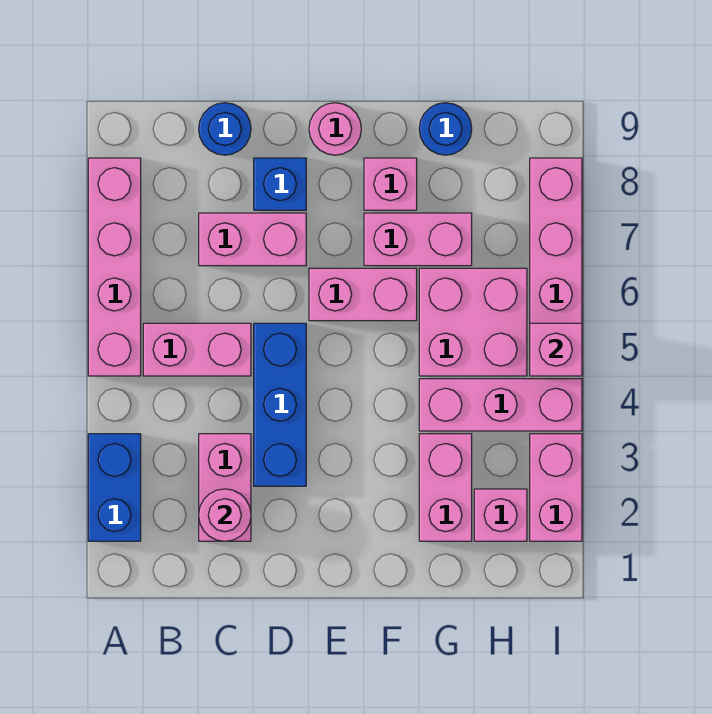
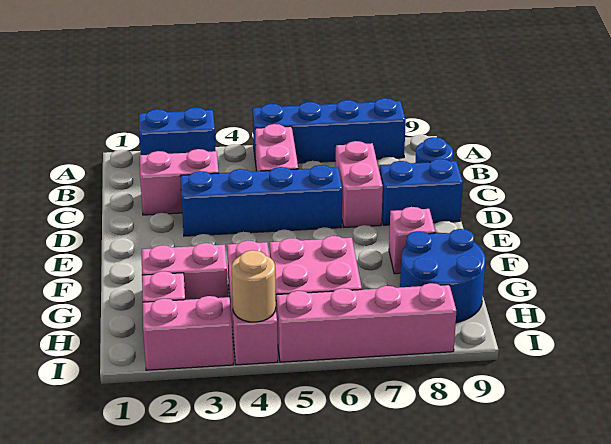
pink 1x4 brick [88,158,141,376] -> blue 1x4 brick [253,98,406,163]
pink 1x1 round brick [199,489,251,541] -> none
blue 1x3 brick [254,323,306,486] -> blue 1x4 brick [180,165,342,236]
blue 1x1 brick [254,158,306,210] -> blue 1x2 brick [379,159,463,225]
pink 1x2 brick [309,268,417,321] -> none
pink 1x1 round brick [309,103,361,155] -> none
pink 1x2 brick [364,213,472,266] -> none
blue 1x1 round brick [419,103,472,155] -> blue 2x2 round brick [400,229,486,323]
none -> tan 1x1 round brick [232,250,276,322]
pink 1x1 brick [530,323,582,376] -> none

